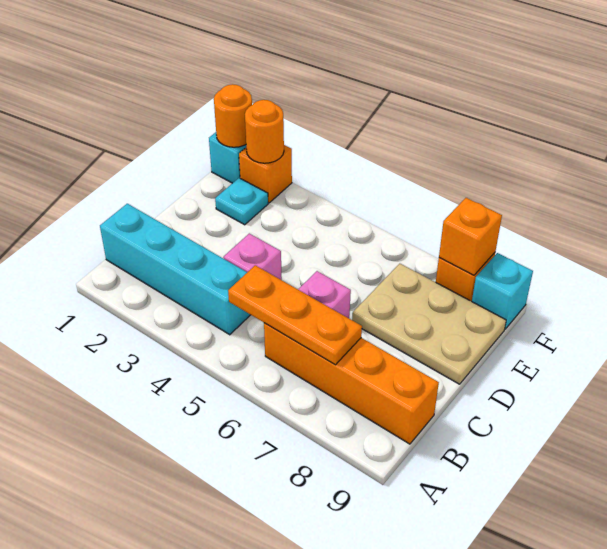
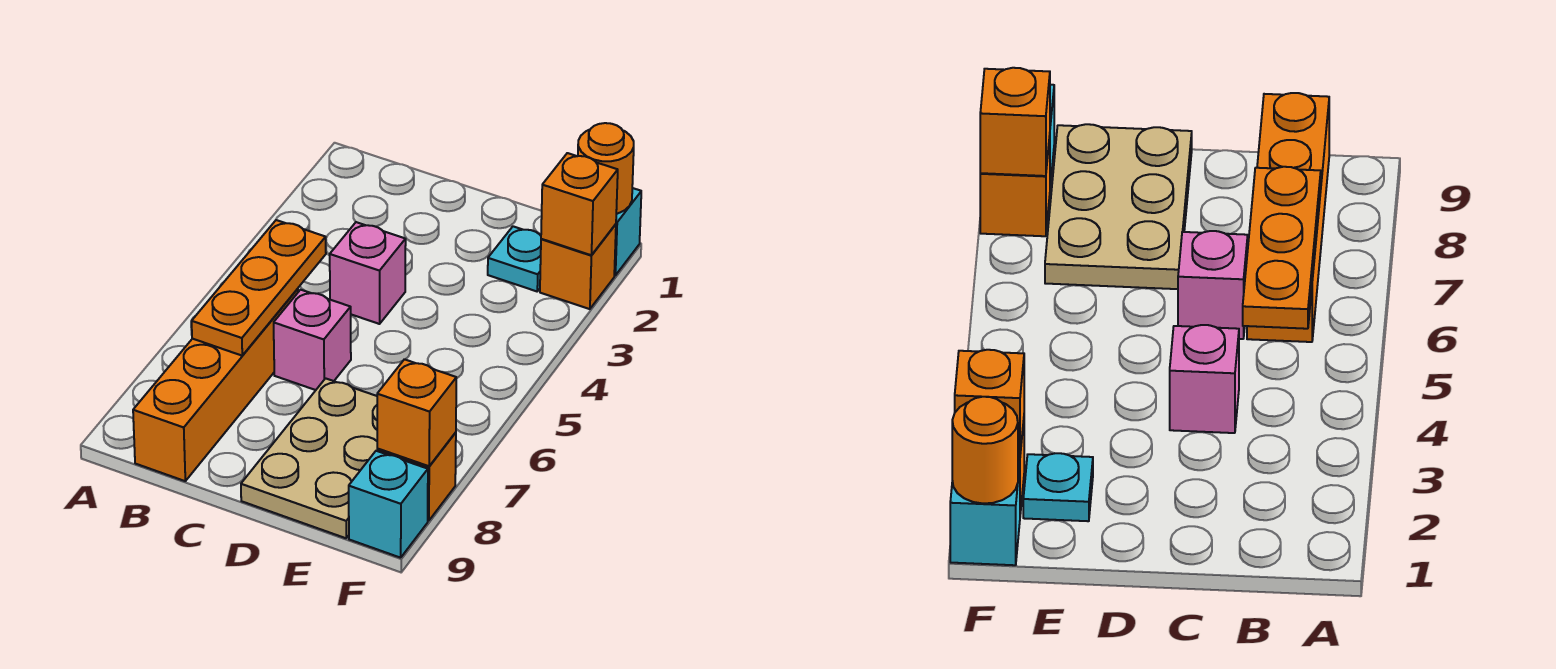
cyan 1x4 brick [100,204,250,335] -> none
orange 1x1 round brick [245,100,284,163] -> orange 1x1 brick [541,153,618,255]

